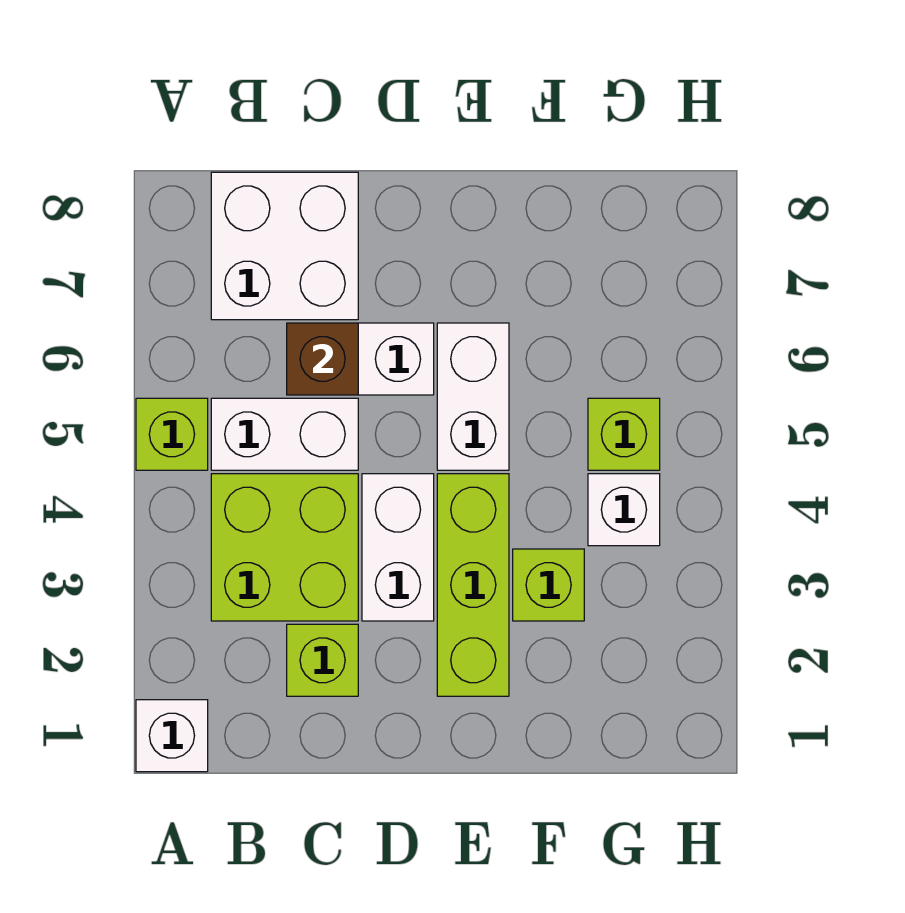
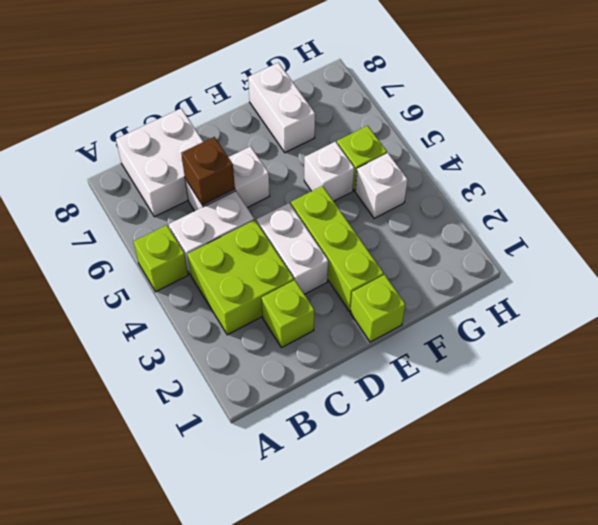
white 1x1 brick [136,700,208,772] -> white 1x1 brick moved to [304,142,355,201]
white 1x2 brick [437,323,509,470] -> white 1x2 brick moved to [248,63,315,153]
lime 1x1 brick [513,549,584,621] -> lime 1x1 brick moved to [350,275,405,342]

